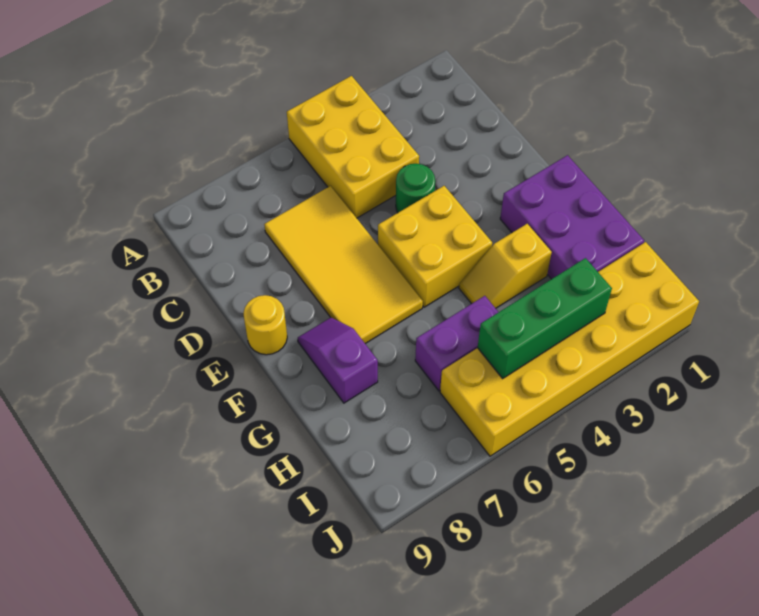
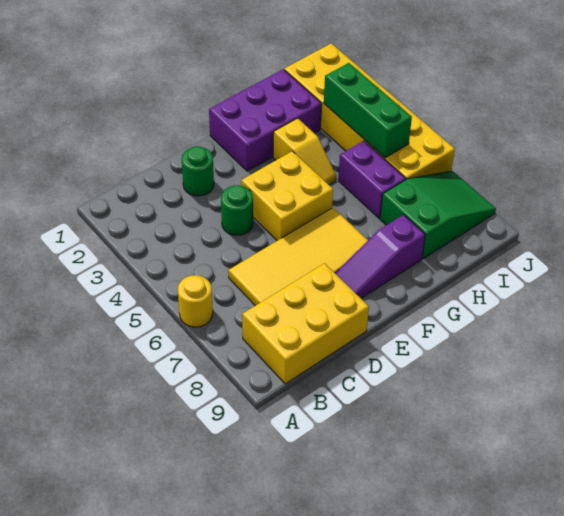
yellow 2x3 brick [287,76,419,218] -> yellow 2x3 brick moved to [242,263,369,384]
none -> green 1x1 round brick [182,146,214,196]
yellow 1x1 round brick [244,295,287,355] -> yellow 1x1 round brick moved to [178,275,213,327]
purple 1x2 slope [298,317,378,403] -> purple 1x3 slope [335,215,425,298]
none -> green 2x3 slope [380,171,496,259]

